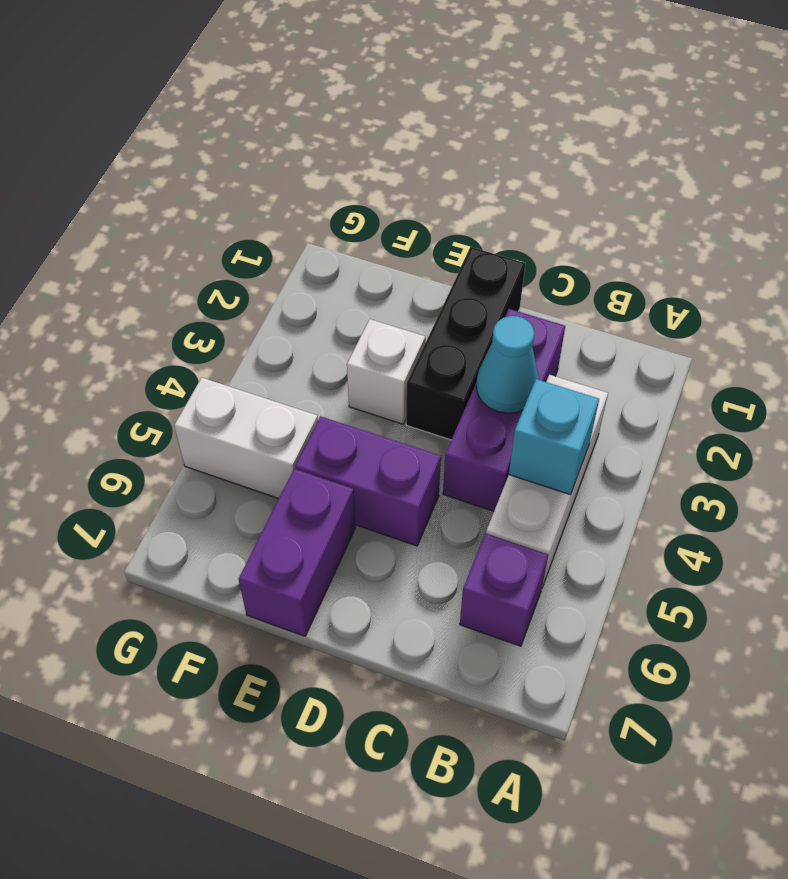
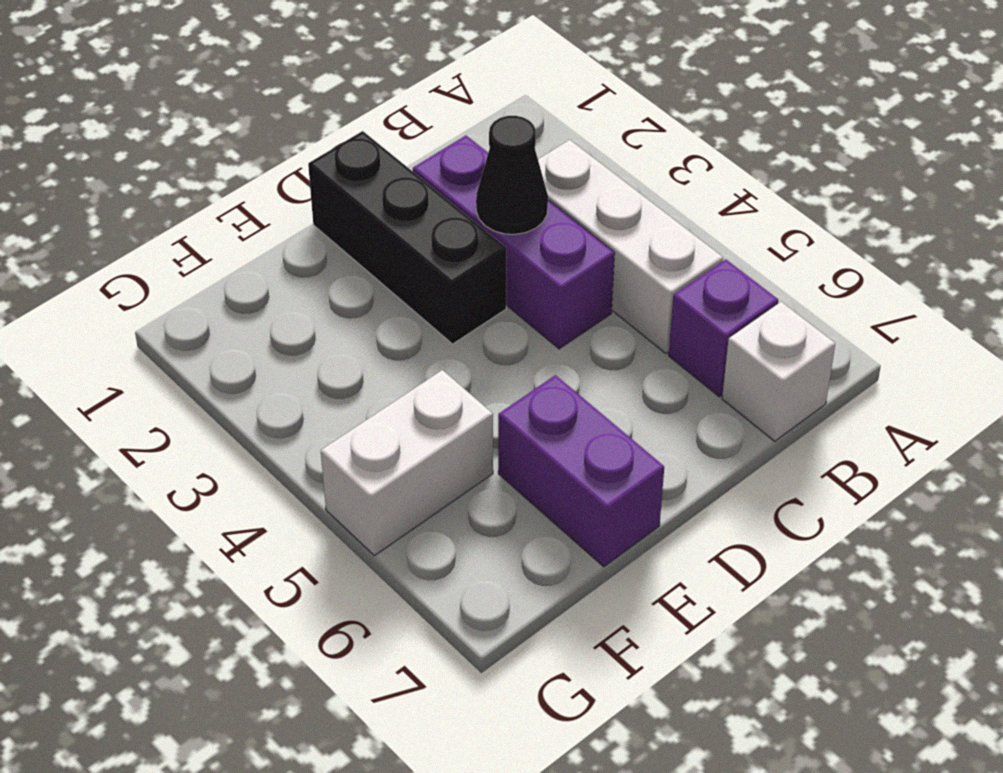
cyan 1x1 brick [509,379,599,495] -> none
cyan 1x1 cone [476,316,539,413] -> black 1x1 cone [476,116,548,234]
purple 1x2 brick [295,416,441,546] -> none
white 1x1 brick [347,319,425,424] -> white 1x1 brick moved to [722,302,835,441]

